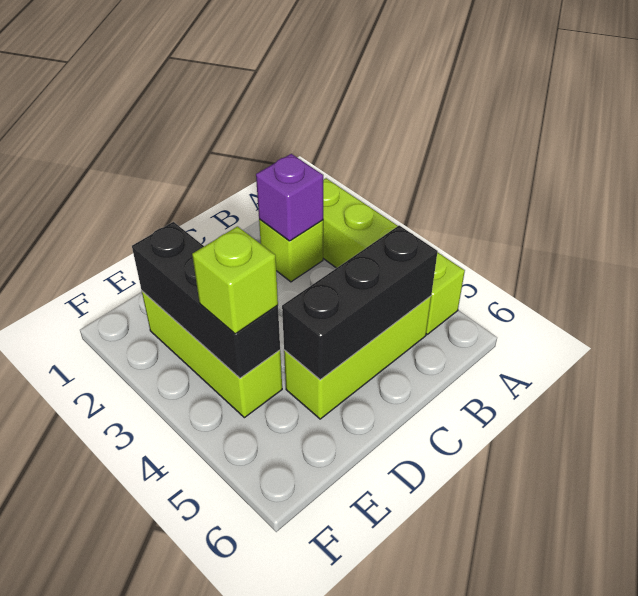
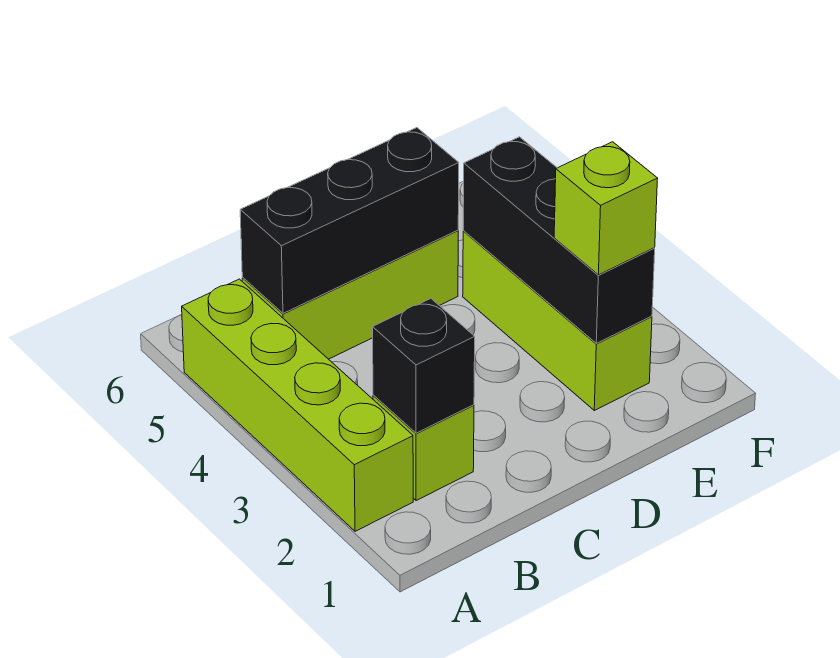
purple 1x1 brick [256,154,323,241] -> black 1x1 brick [373,299,475,433]
lime 1x1 brick [192,226,278,334] -> lime 1x1 brick moved to [554,142,658,275]

